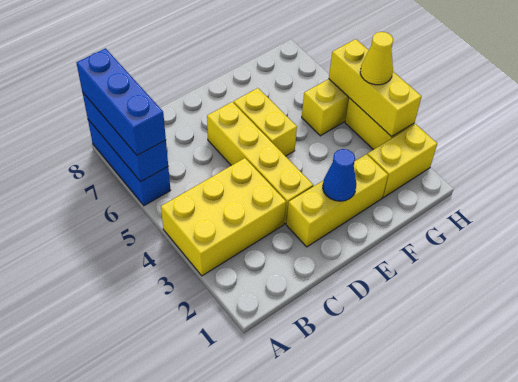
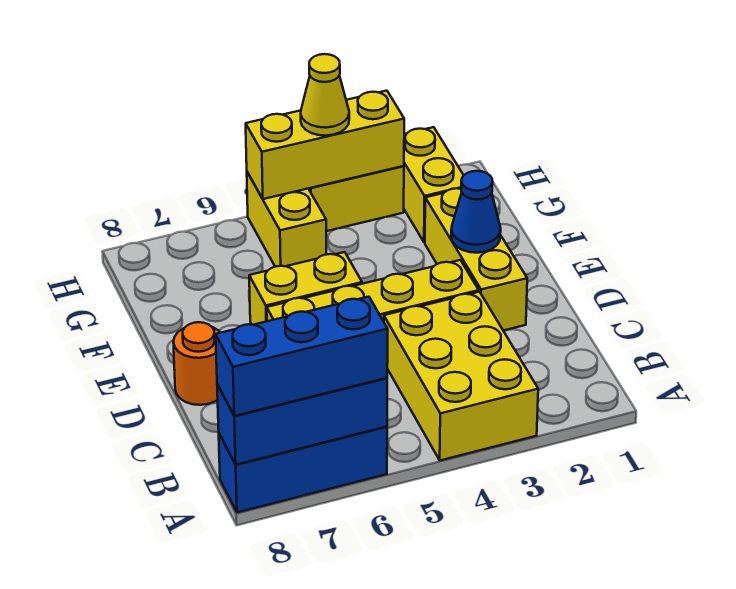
none -> orange 1x1 round brick [173,322,220,405]

